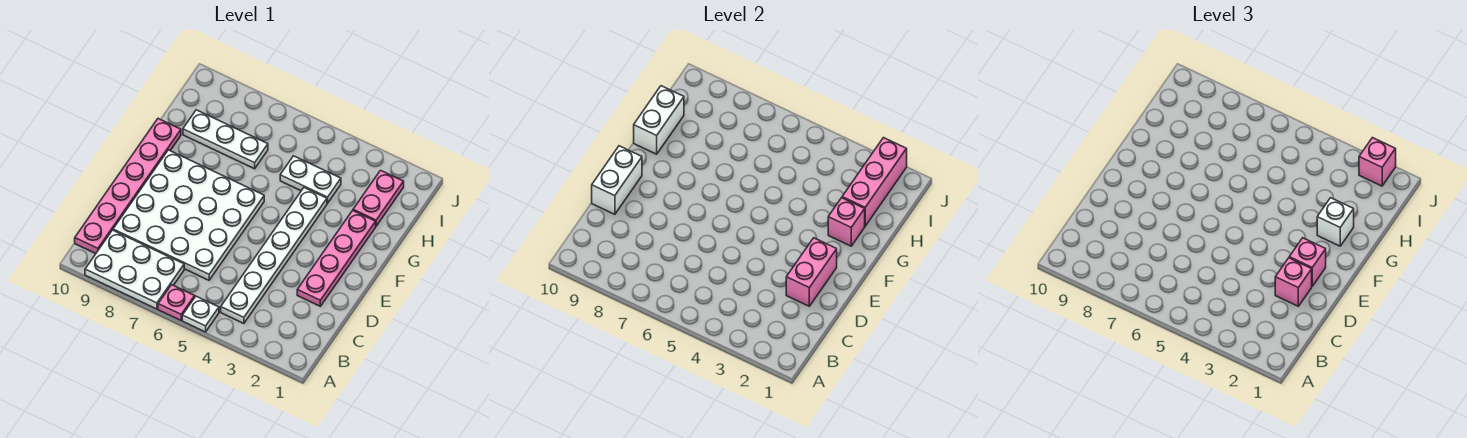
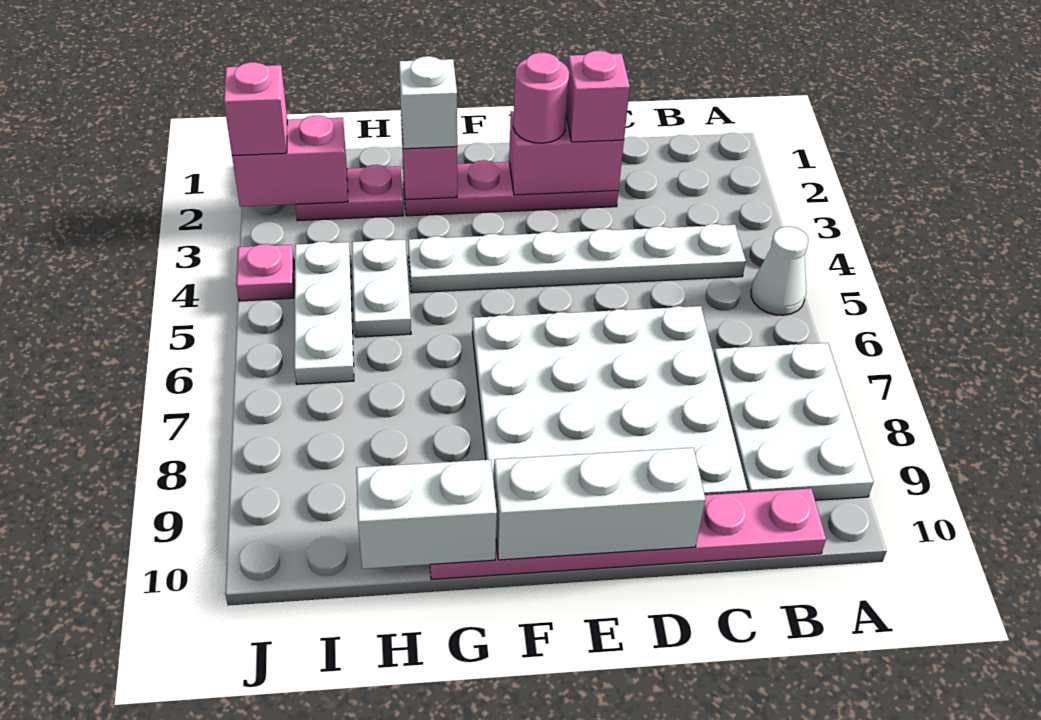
white 1x1 plate [182,296,219,332] -> white 1x1 cone [751,227,808,315]
pink 1x1 plate [158,285,195,320] -> pink 1x1 plate moved to [236,244,294,301]
white 1x2 brick [592,146,642,214] -> white 1x3 brick [494,448,705,560]
pink 1x1 brick [1289,238,1326,286] -> pink 1x1 round brick [513,53,569,143]
pink 1x3 brick [842,138,907,226] -> pink 1x2 brick [232,115,348,207]
white 1x3 plate [183,110,268,169] -> white 1x3 plate moved to [294,241,354,384]

